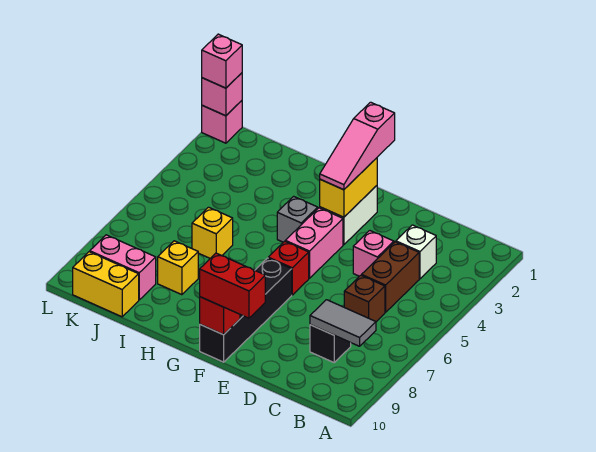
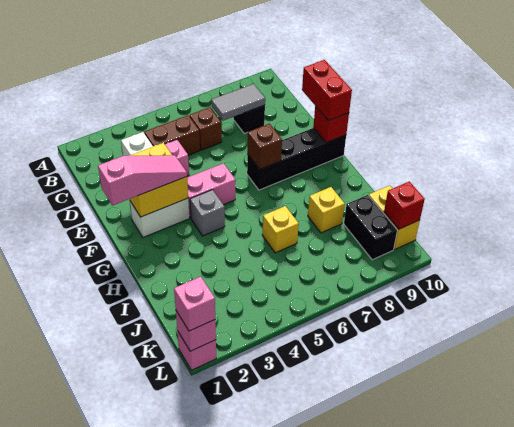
grey 1x2 tile [310,300,376,346] -> grey 1x2 tile turned to [211,84,265,121]
yellow 1x2 brick [320,158,377,217] -> yellow 2x2 brick [129,143,188,217]
red 1x1 brick [268,241,309,295] -> red 1x1 brick moved to [384,181,425,229]
none -> brown 1x1 brick [247,124,282,169]
pink 1x2 brick [90,235,156,300] -> black 1x2 brick [344,195,397,260]

